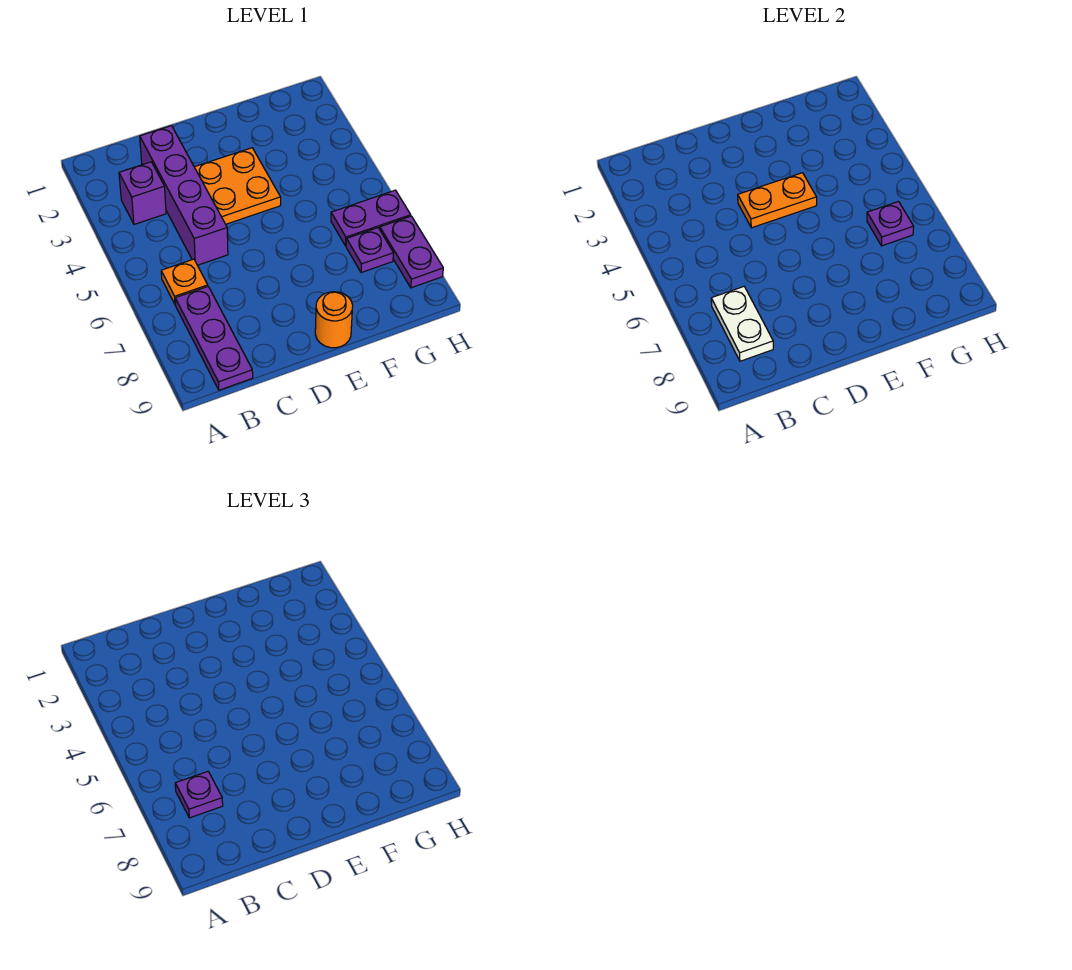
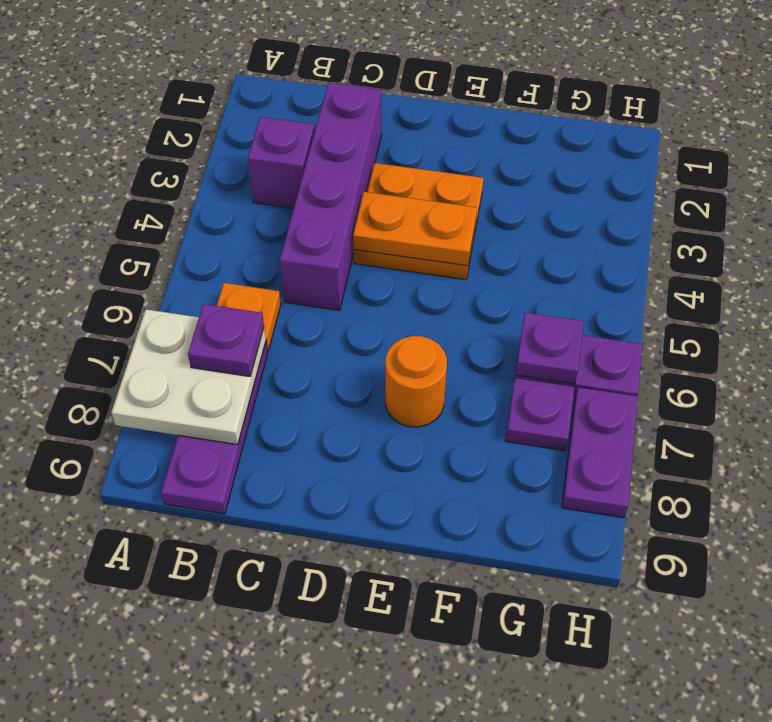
white 1x2 plate [711,287,773,361] -> white 2x2 plate [111,309,266,445]
orange 1x1 round brick [315,292,353,348] -> orange 1x1 round brick moved to [385,336,447,427]

